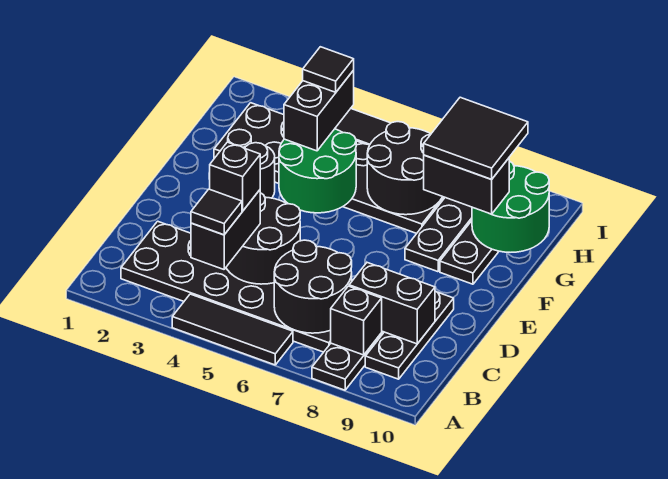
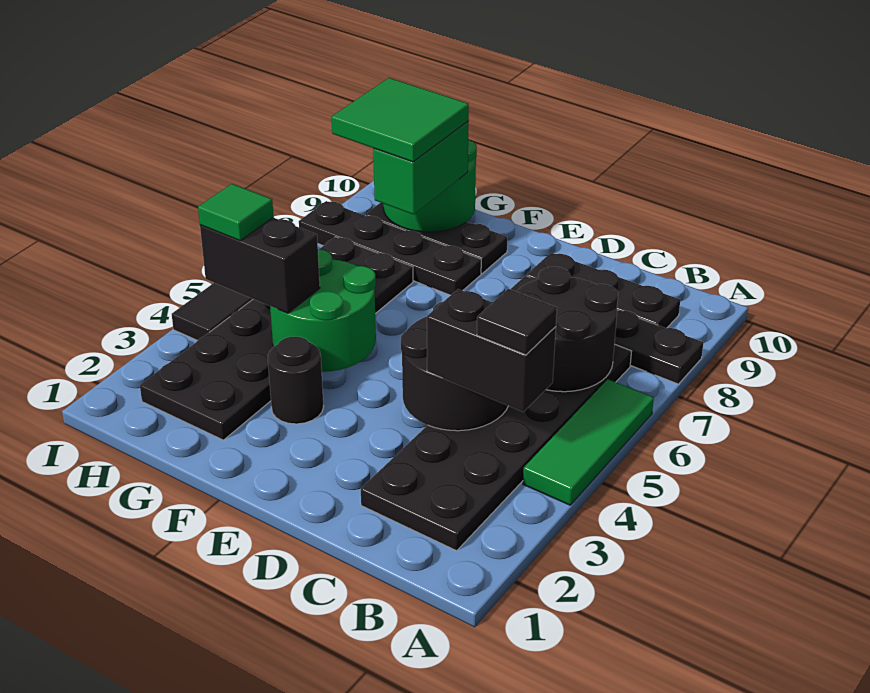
black 1x3 tile [172,294,293,365] -> green 1x3 tile [523,379,654,505]
black 1x1 brick [331,286,382,355] -> none
black 1x1 brick [210,142,260,211] -> none
black 1x2 brick [349,263,435,344] -> none
black 2x2 round brick [367,122,443,215] -> none
black 1x2 brick [424,155,509,214] -> green 1x2 brick [373,122,468,214]
black 2x2 tile [424,97,528,179] -> green 2x2 tile [332,78,469,162]
black 1x1 tile [303,47,354,92] -> green 1x1 tile [198,184,274,241]

